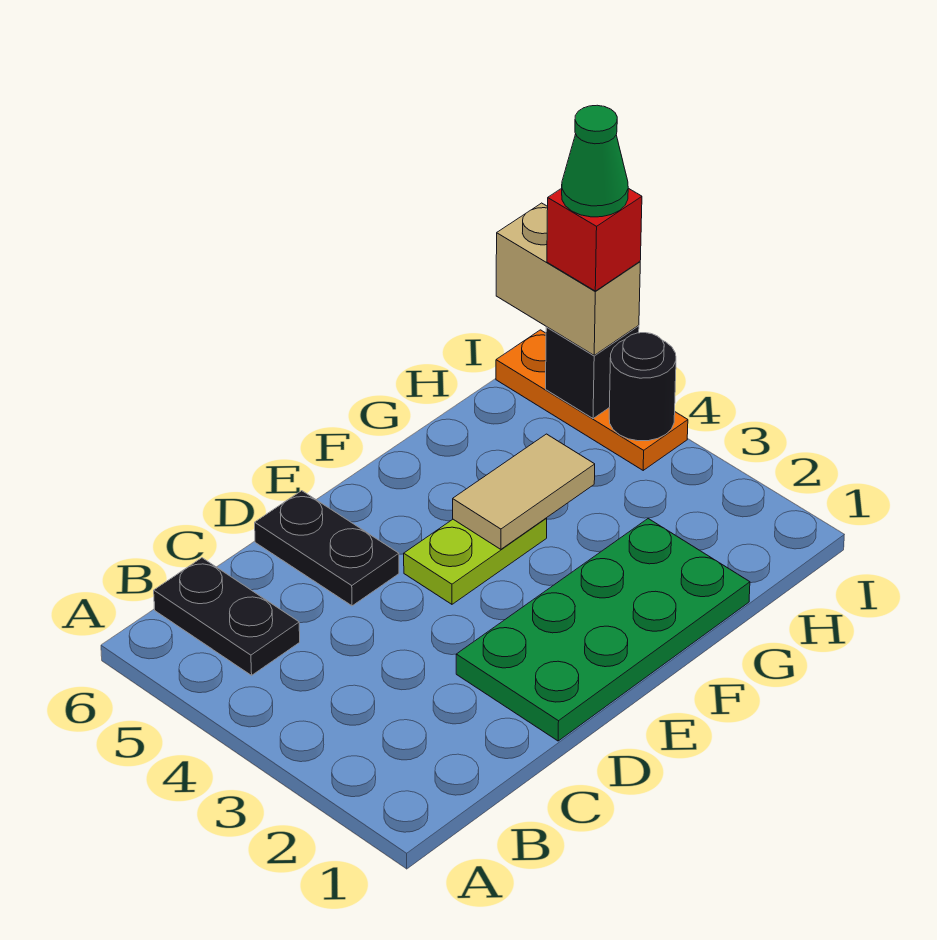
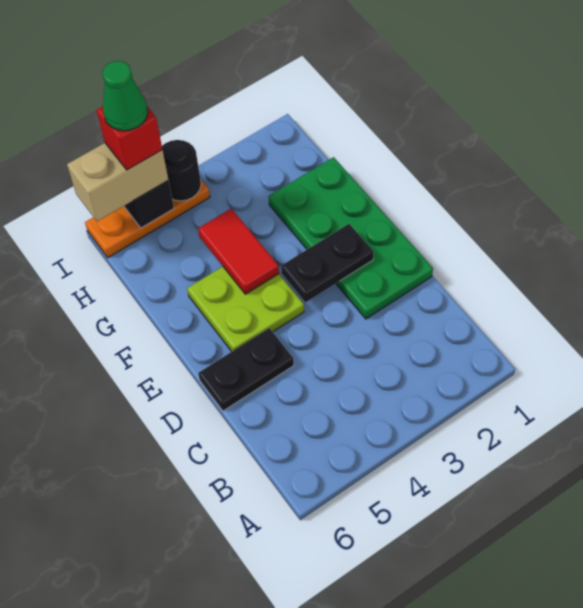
black 1x2 plate [154,558,300,675] -> black 1x2 plate moved to [281,224,374,302]
lime 1x2 plate [404,518,547,604] -> lime 2x2 plate [187,267,304,352]
tan 1x2 tile [453,434,595,549] -> red 1x2 tile [198,208,279,294]

